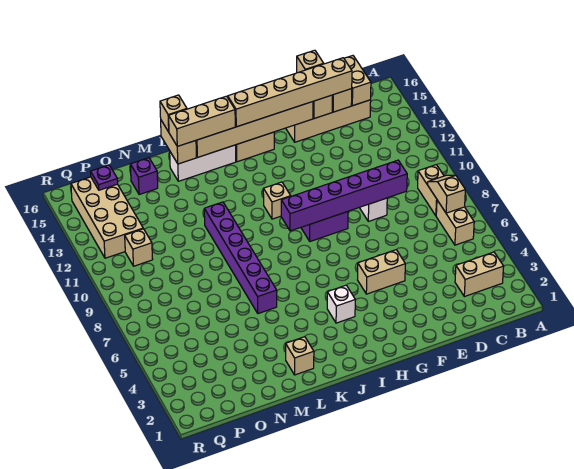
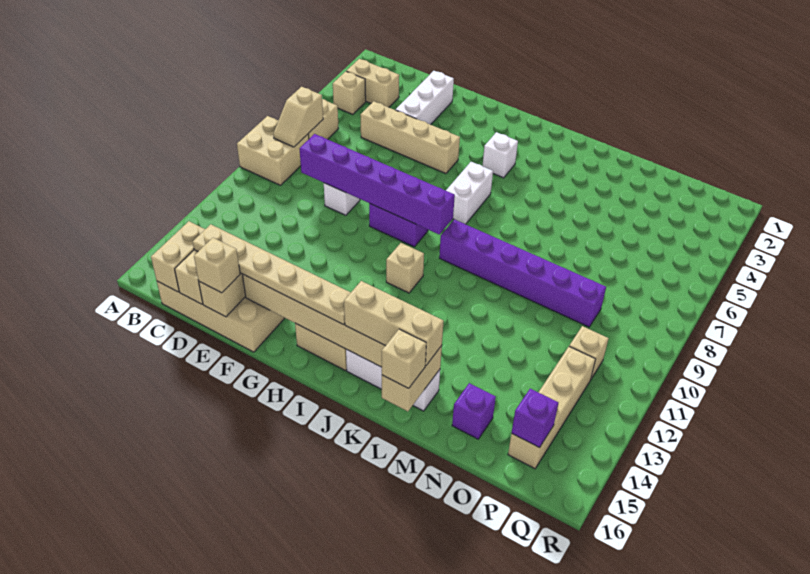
tan 1x2 brick [418,165,444,216] -> tan 2x2 brick [237,116,309,185]
tan 1x6 brick [228,58,352,127] -> tan 1x6 plate [193,224,351,325]
none -> white 1x3 brick [396,71,454,125]
tan 1x2 brick [358,250,405,294] -> tan 1x4 brick [360,101,460,174]
none -> white 1x2 brick [446,162,493,224]
tan 1x1 brick [286,337,314,375] -> tan 1x1 brick moved to [333,71,366,115]
purple 1x6 brick [204,202,277,314] -> purple 1x6 brick turned to [439,220,606,327]
tan 2x4 brick [71,177,143,258] -> tan 1x4 brick [508,347,595,469]
purple 1x1 plate [91,165,118,190] -> purple 1x1 brick [512,389,558,448]

